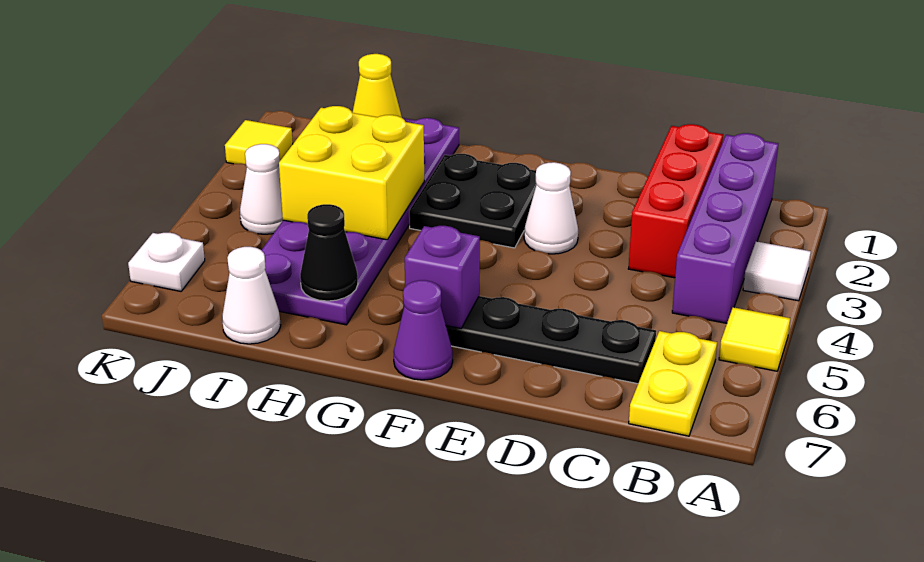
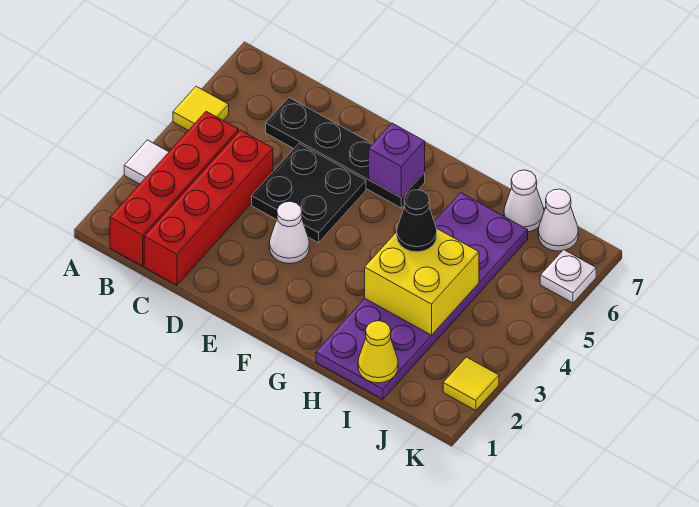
purple 1x4 brick [672,133,778,323] -> red 1x4 brick [110,111,239,266]
yellow 1x2 plate [629,331,717,436] -> none
red 1x3 brick [628,124,723,278] -> red 1x4 brick [144,130,273,285]
black 2x2 plate [409,154,536,248] -> black 2x2 plate moved to [252,144,366,243]
purple 1x1 cone [394,280,453,380] -> none
black 1x1 cone [300,204,358,301] -> black 1x1 cone moved to [397,190,437,252]
white 1x1 cone [240,144,283,234] -> white 1x1 cone moved to [538,189,578,251]

